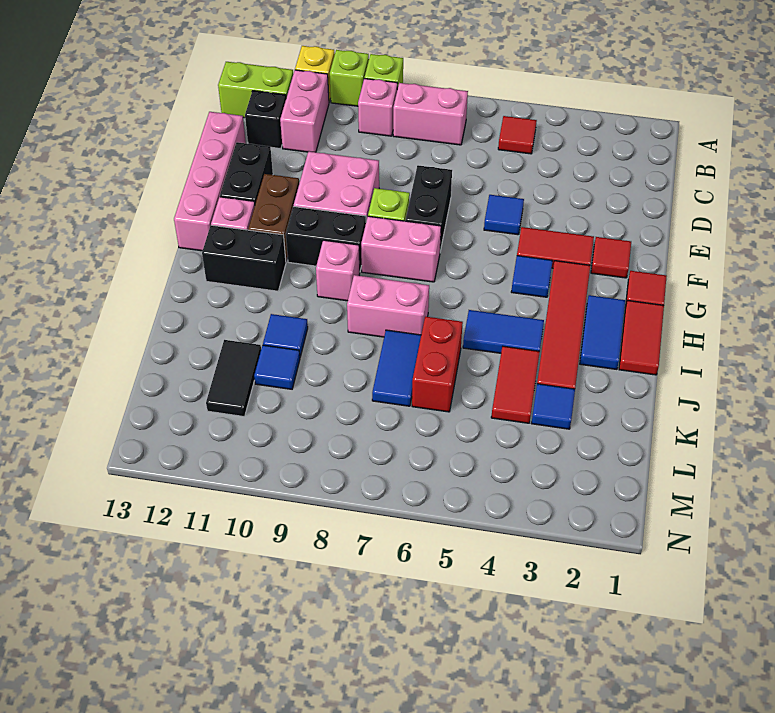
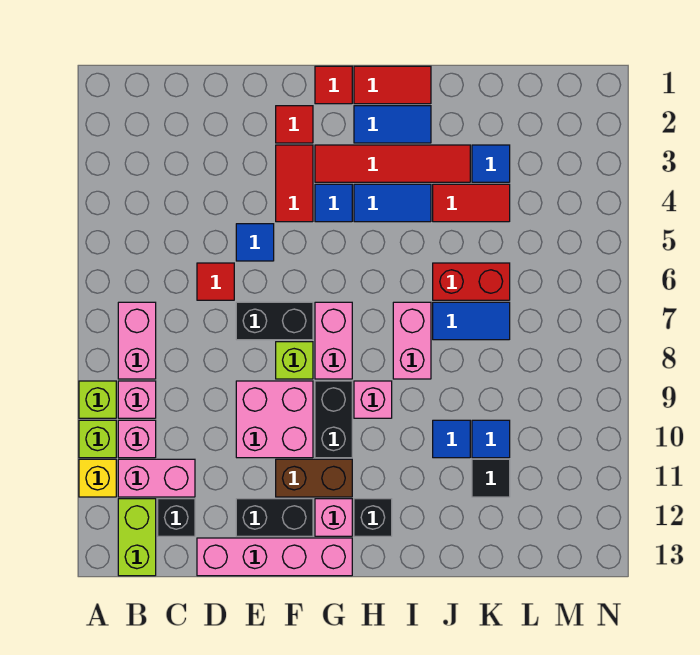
red 1x1 tile [498,116,537,154] -> red 1x1 tile moved to [197,263,234,300]
none -> pink 1x1 brick [118,420,156,458]
black 1x2 brick [202,225,286,291] -> black 1x1 brick [354,499,392,536]
blue 1x2 tile [463,310,544,353] -> blue 1x2 tile turned to [354,184,431,222]
black 1x2 tile [206,340,261,417] -> black 1x1 tile [472,459,510,497]

